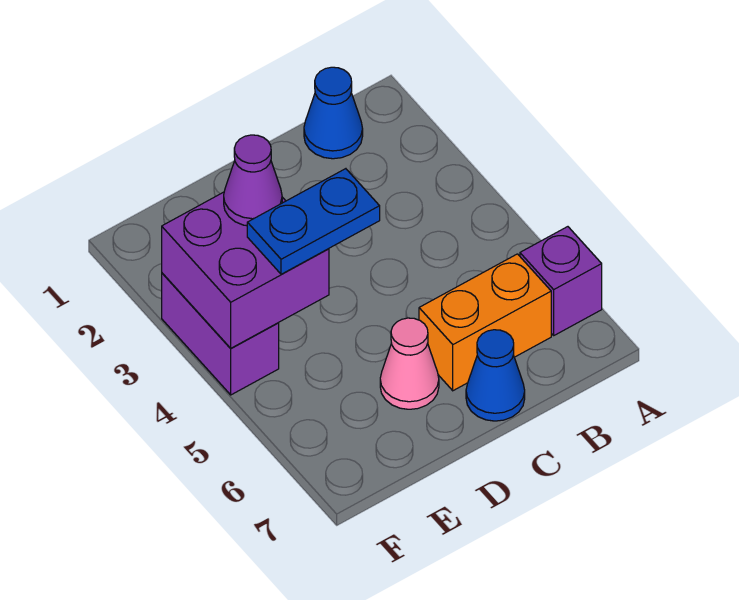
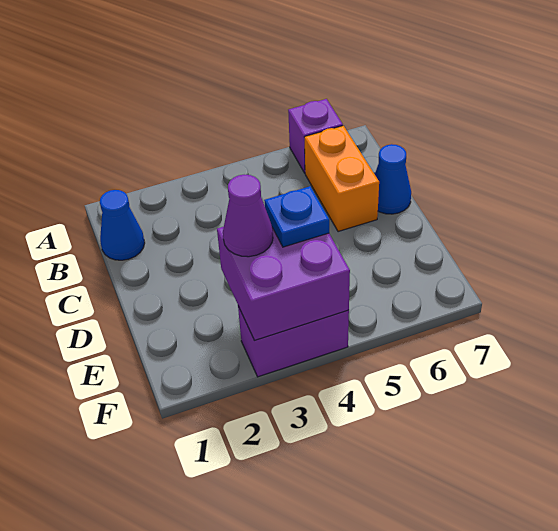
blue 1x2 plate [247,169,380,274] -> blue 1x1 plate [264,186,329,247]
pink 1x1 cone [380,318,439,409] -> none

